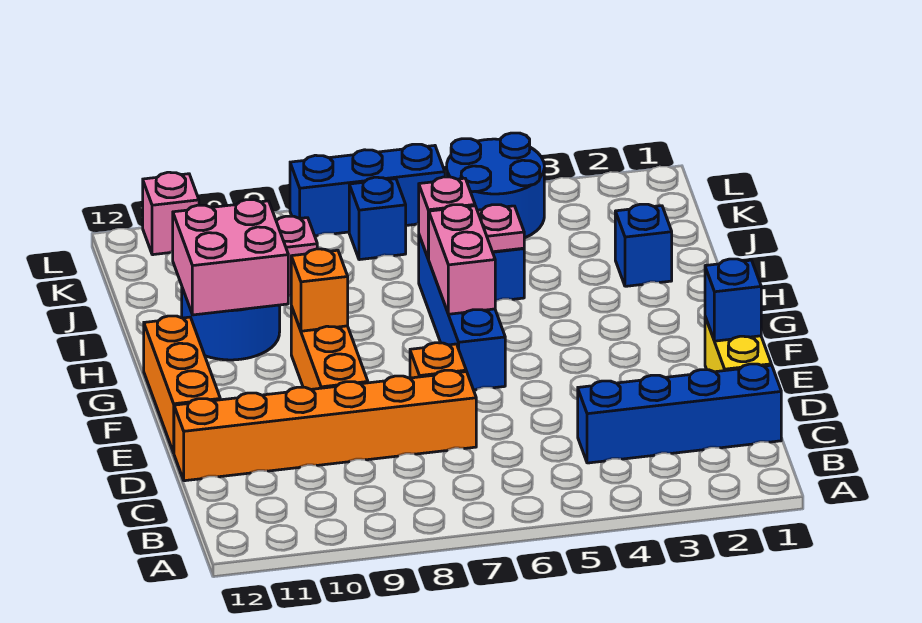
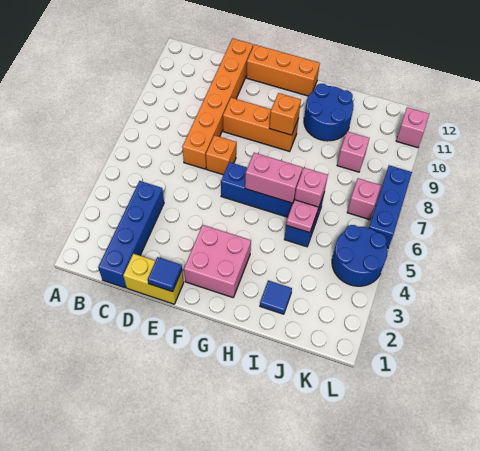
blue 1x1 brick [705,259,761,341] -> blue 1x1 tile [148,257,182,292]
pink 2x2 brick [173,200,288,315] -> pink 2x2 brick moved to [184,225,251,297]
blue 1x1 brick [615,204,672,286] -> blue 1x1 tile [260,281,292,314]
blue 1x1 brick [349,177,406,260] -> pink 1x1 brick [347,178,381,220]

